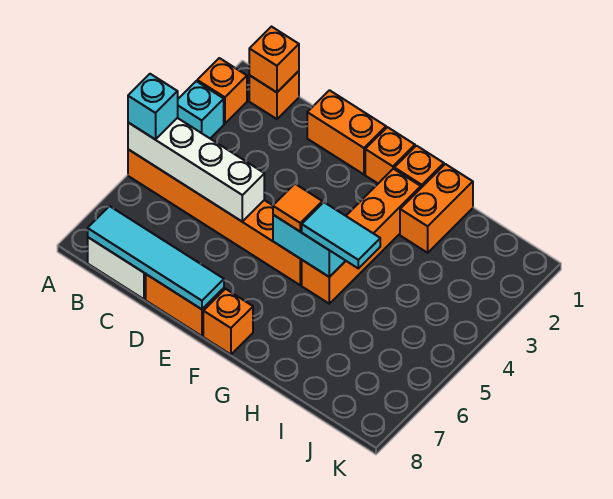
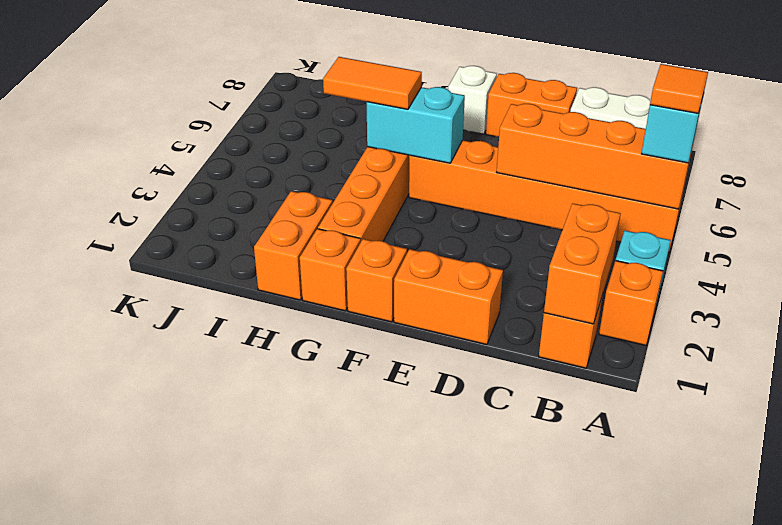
white 1x4 brick [128,118,264,221] -> orange 1x4 brick [497,104,693,209]
orange 1x1 brick [249,27,299,92] -> orange 1x2 brick [544,203,621,324]
cyan 1x4 tile [88,206,224,309] -> none
orange 1x1 tile [273,184,322,231] -> orange 1x1 tile moved to [650,64,708,113]
orange 1x1 brick [203,289,253,354] -> white 1x1 brick [448,66,497,134]
cyan 1x2 tile [302,202,380,268] -> orange 1x2 tile [323,57,422,109]

